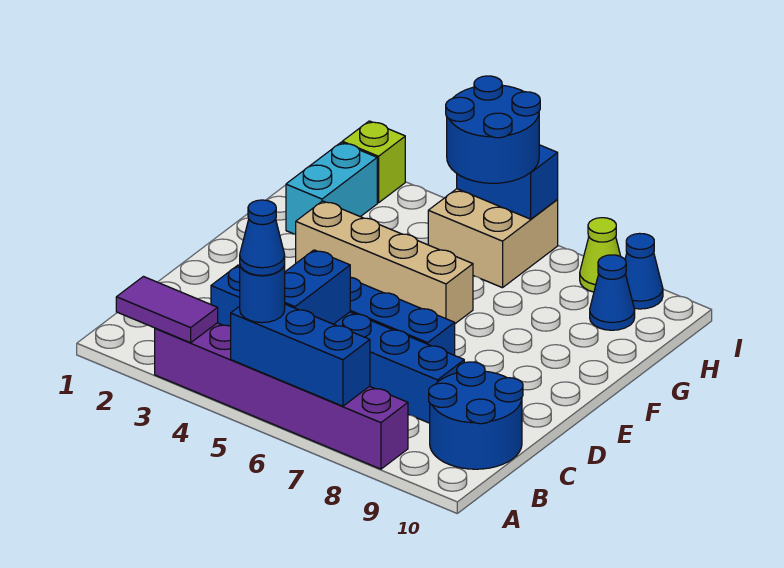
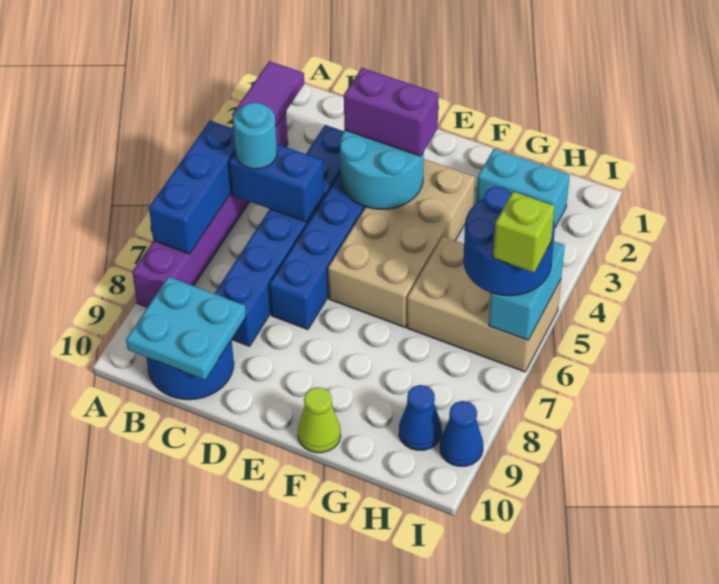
blue 1x1 round brick [240,265,285,323] -> none
blue 1x1 cone [240,200,285,276] -> none
none -> cyan 1x1 round brick [233,103,277,169]
none -> cyan 2x2 plate [126,277,246,380]
none -> cyan 2x2 round brick [340,130,424,209]
none -> purple 1x2 brick [344,68,439,156]
tan 1x4 brick [296,201,473,324] -> tan 2x4 brick [328,159,475,327]
tan 2x2 brick [428,189,558,288] -> tan 2x3 brick [407,237,561,372]
lime 1x1 brick [342,121,405,203] -> lime 1x1 brick moved to [493,192,555,273]
blue 1x2 brick [457,145,558,219] -> cyan 1x2 brick [489,241,565,340]
lime 1x1 cone [580,218,620,292] -> lime 1x1 cone moved to [298,387,341,453]

